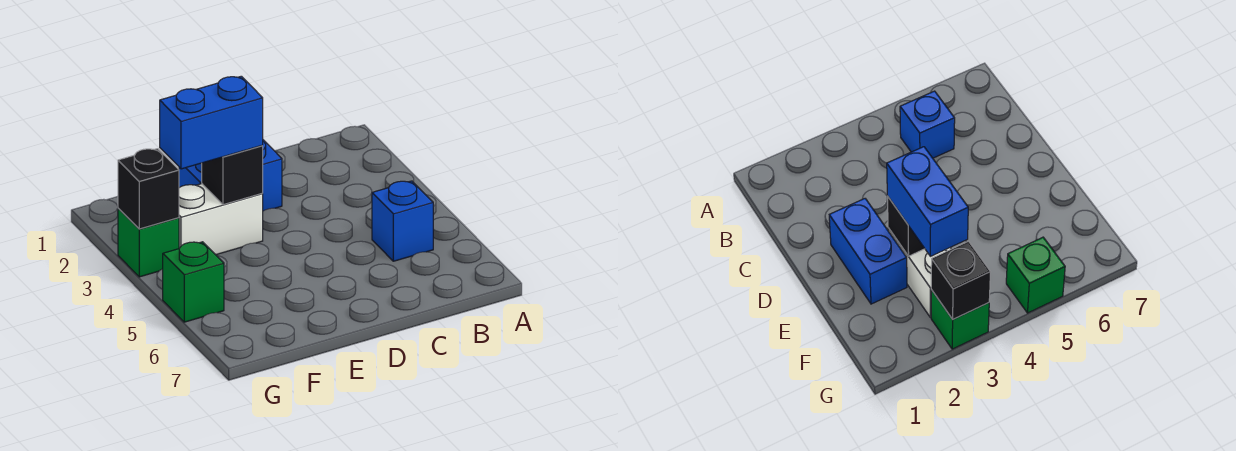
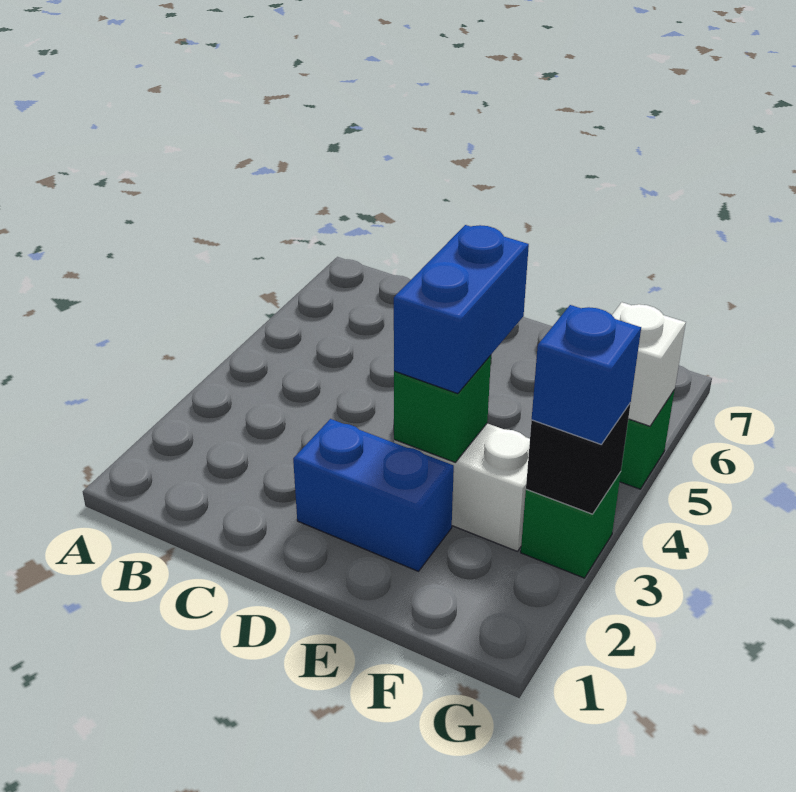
blue 1x1 brick [372,181,433,261] -> blue 1x1 brick moved to [532,305,641,444]
black 1x1 brick [202,145,263,205] -> green 1x1 brick [394,355,491,462]
blue 1x2 brick [160,76,263,169] -> blue 1x2 brick turned to [394,225,529,394]
none -> white 1x1 brick [612,302,686,426]

